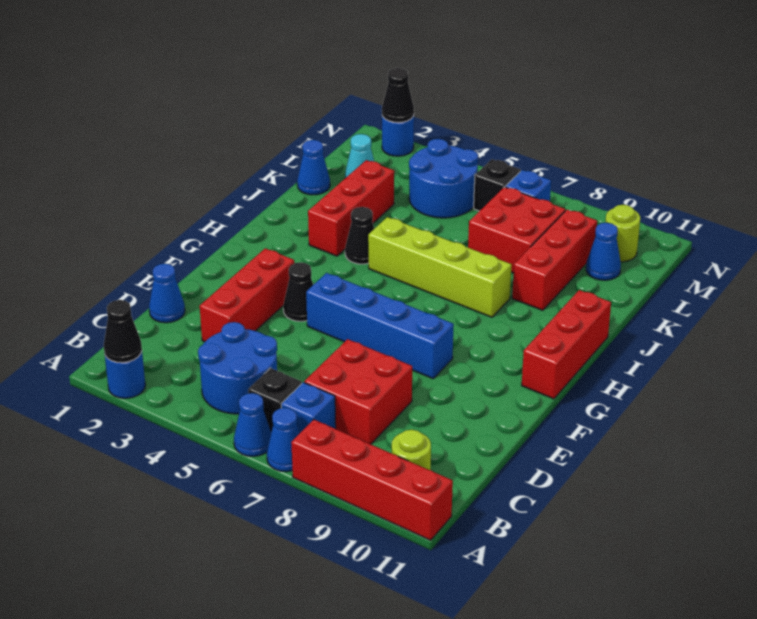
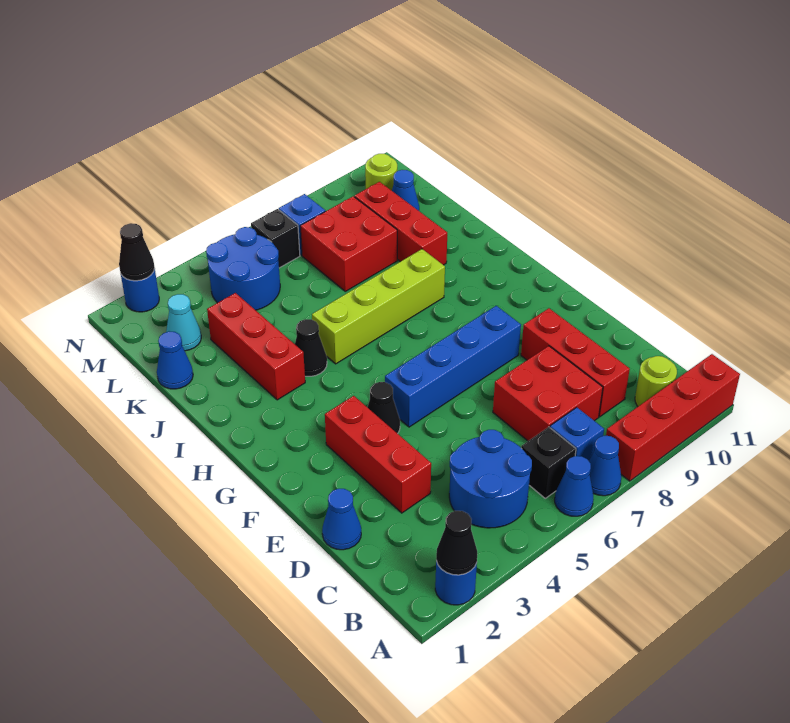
red 1x3 brick [522,290,611,399] -> red 1x3 brick moved to [521,308,630,417]

